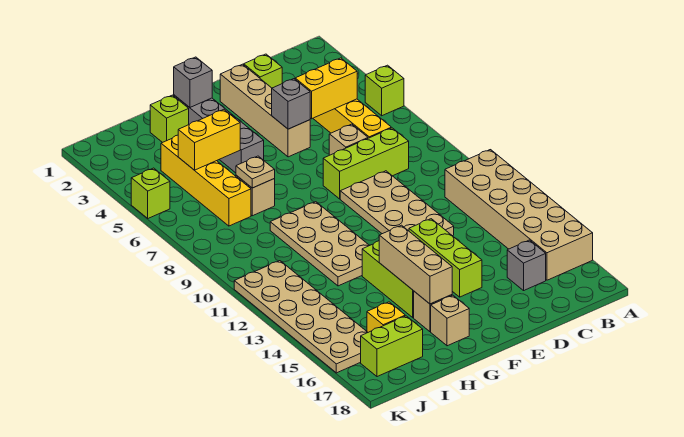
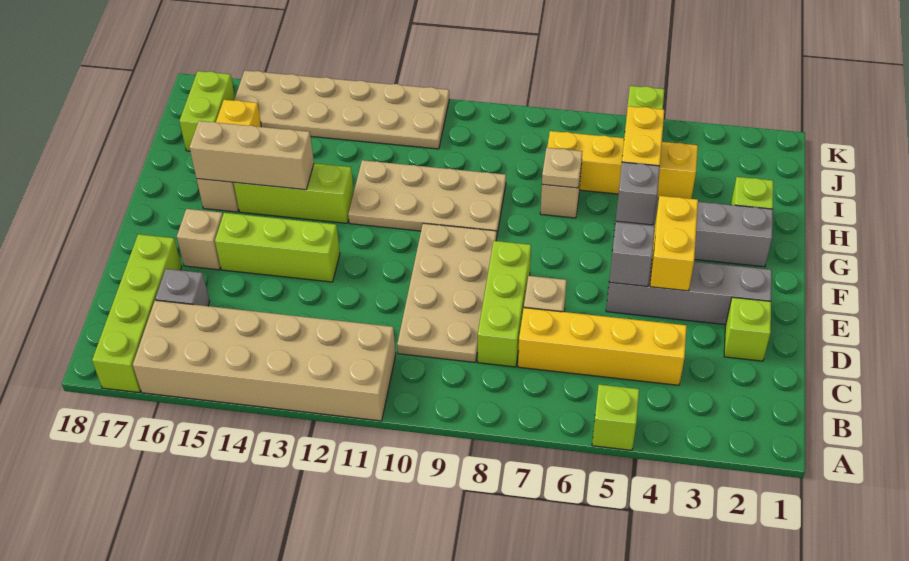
none -> lime 1x4 brick [92,234,182,393]
yellow 1x2 brick [295,58,357,119] -> yellow 1x2 brick moved to [650,196,698,291]
tan 2x4 plate [340,171,454,236] -> tan 2x4 plate turned to [397,223,496,362]
tan 1x4 brick [220,64,310,157] -> grey 1x4 brick [606,262,772,325]
grey 1x1 brick [174,57,212,107] -> grey 1x1 brick moved to [616,162,660,225]
tan 1x1 brick [431,295,469,346] -> tan 1x1 brick moved to [177,209,223,270]

